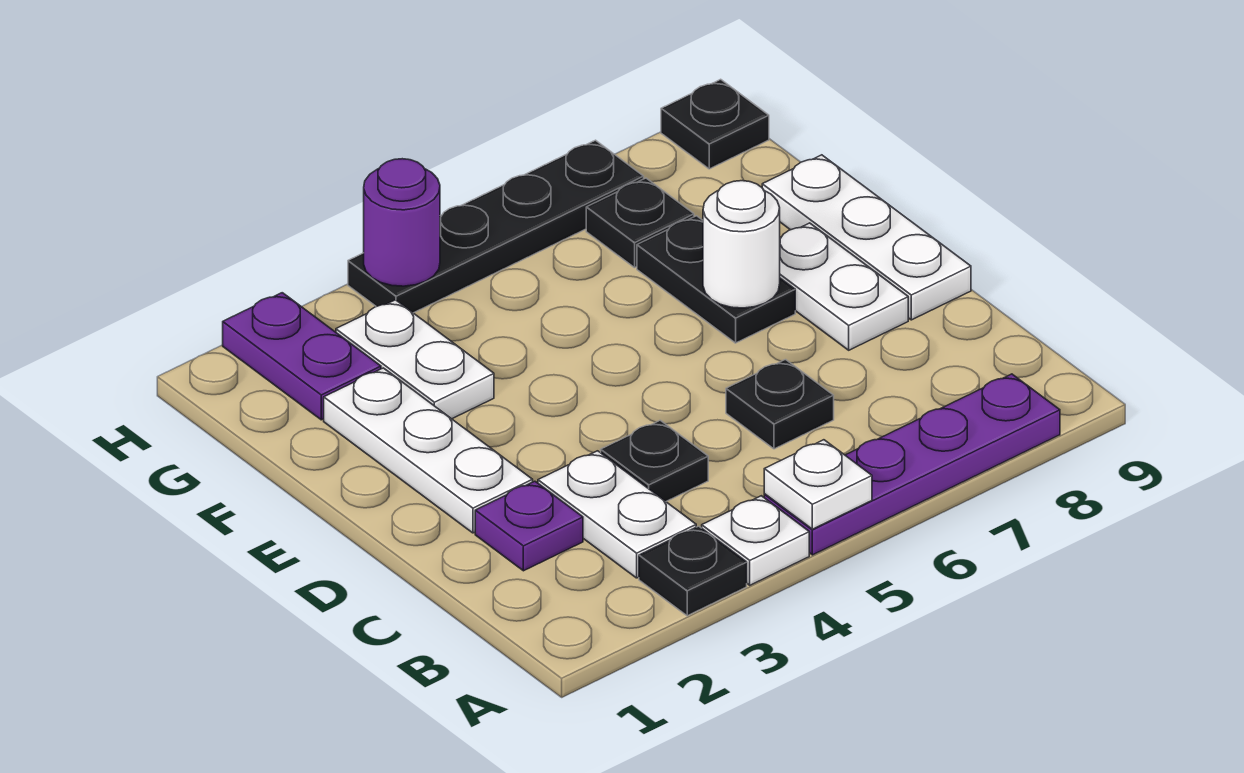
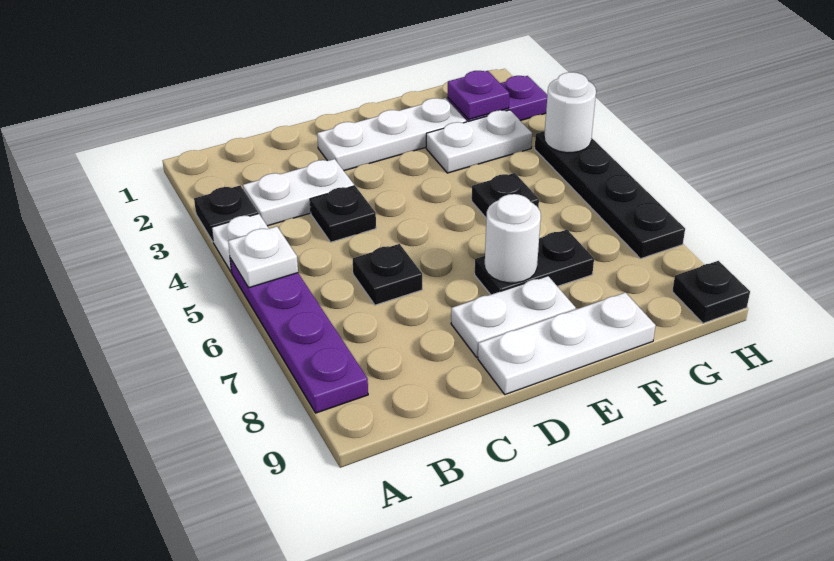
purple 1x1 plate [475,481,583,571] -> purple 1x1 plate moved to [448,71,509,119]
black 1x1 plate [586,178,694,268] -> black 1x1 plate moved to [472,173,539,219]
purple 1x1 round brick [364,159,440,286] -> white 1x1 round brick [544,72,596,153]

